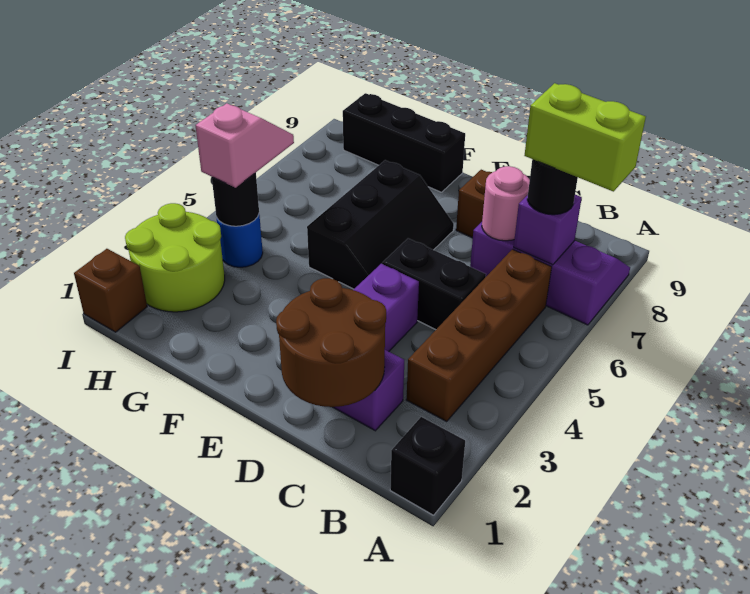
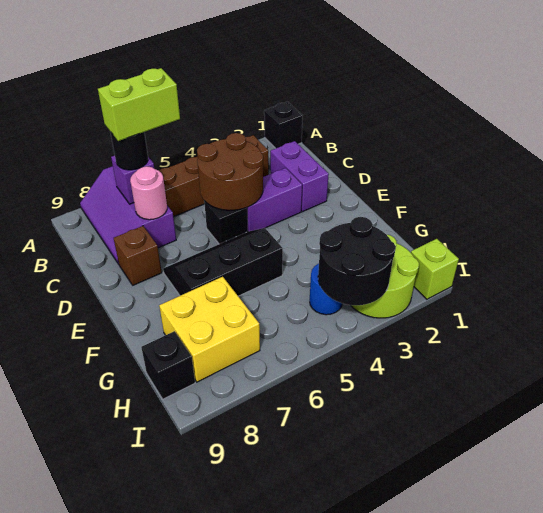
lime 1x2 brick [524,83,646,192] -> lime 1x2 brick turned to [98,68,180,141]
brown 2x2 round brick [276,278,386,407] -> brown 2x2 round brick moved to [197,133,263,210]
black 1x2 brick [382,238,486,330] -> black 1x1 brick [204,201,248,244]
black 1x3 brick [343,93,465,192] -> black 1x1 brick [141,331,195,399]
none -> yellow 2x2 brick [159,277,260,382]
black 1x1 round brick [212,173,259,226] -> black 2x2 round brick [318,217,396,305]
pink 1x2 slope [195,103,294,188] -> none
brown 1x1 brick [74,249,147,332] -> lime 1x1 brick [411,239,459,299]

